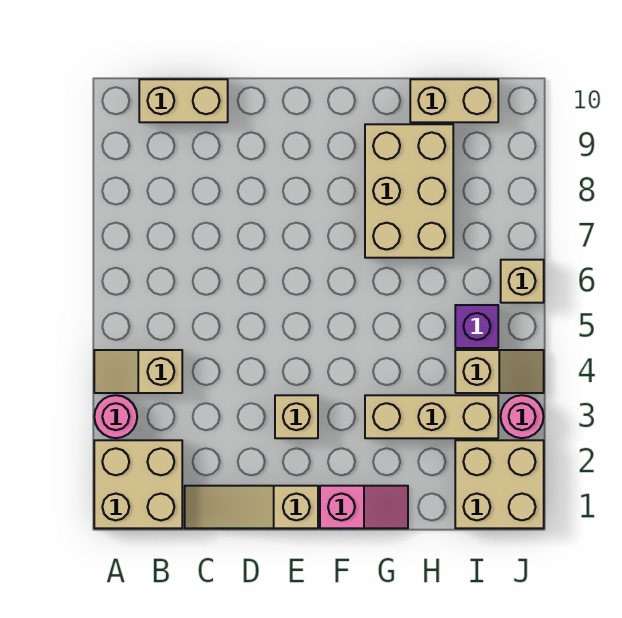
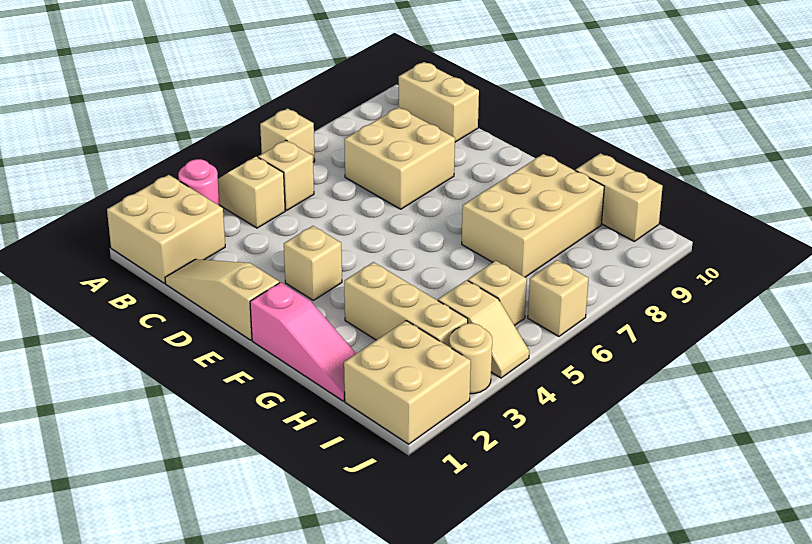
none -> tan 1x1 brick [260,109,315,162]
none -> tan 1x1 brick [258,140,314,210]
none -> tan 2x2 brick [344,107,455,209]
pink 1x2 slope [320,486,408,528] -> pink 1x3 slope [250,282,356,401]
purple 1x1 brick [455,305,498,348] -> tan 1x1 brick [468,261,527,326]
pink 1x1 round brick [501,395,543,438] -> tan 1x1 round brick [449,323,492,394]

